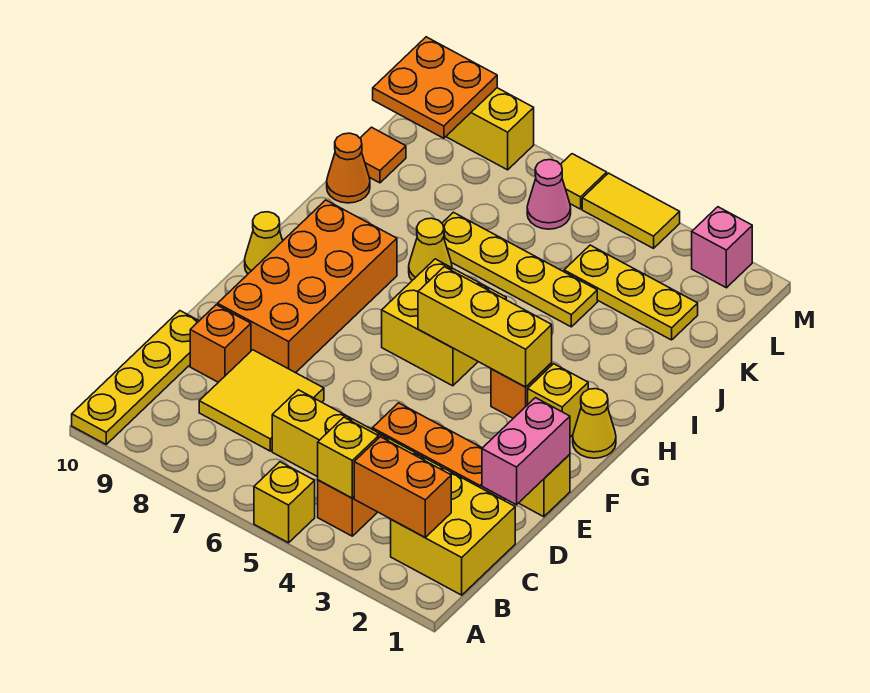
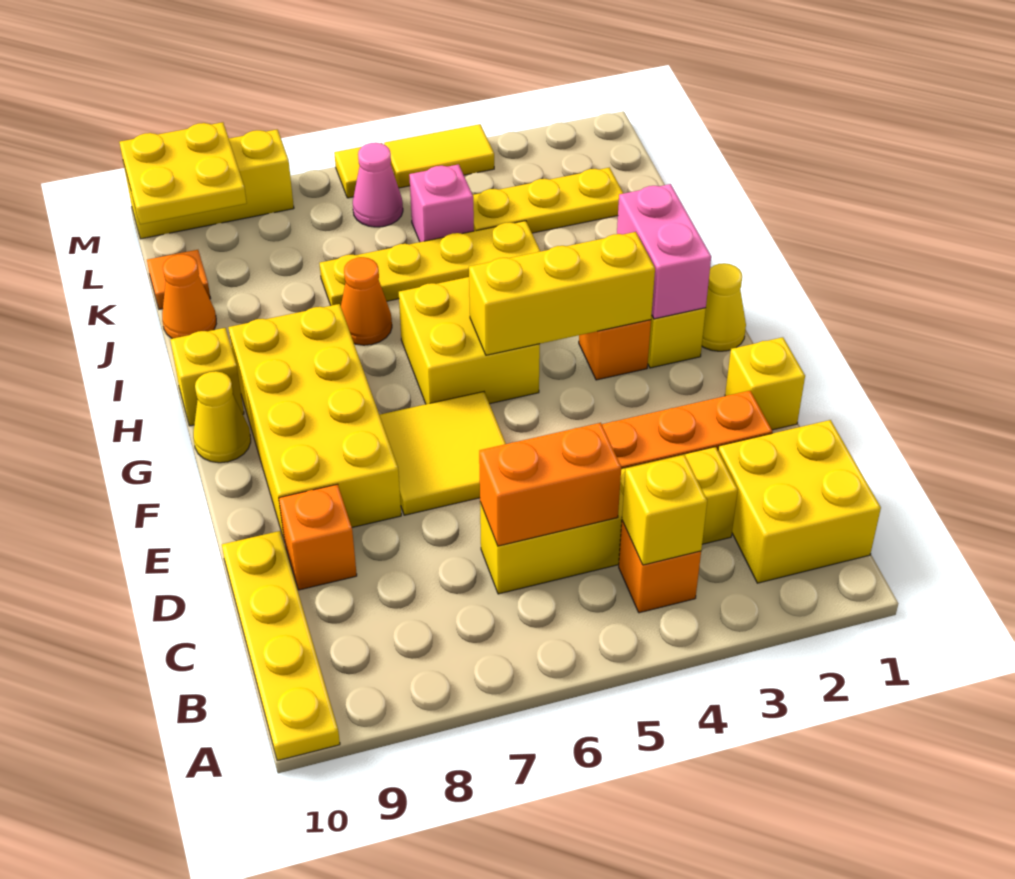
yellow 1x1 brick [254,462,315,543] -> yellow 1x1 brick moved to [170,328,244,426]
orange 1x2 brick [354,437,451,537] -> orange 1x2 brick moved to [479,423,621,546]
yellow 2x2 tile [199,350,324,451] -> yellow 2x2 tile moved to [380,392,506,515]
pink 1x2 brick [482,398,570,505] -> pink 1x2 brick moved to [617,184,711,319]
orange 2x4 brick [218,200,397,373] -> yellow 2x4 brick [228,304,401,542]
yellow 1x1 cone [409,218,452,280] -> orange 1x1 cone [341,257,392,345]
orange 2x2 plate [373,37,497,138] -> yellow 2x2 plate [119,122,247,224]
pink 1x1 brick [692,207,752,288] -> pink 1x1 brick moved to [409,164,474,242]

